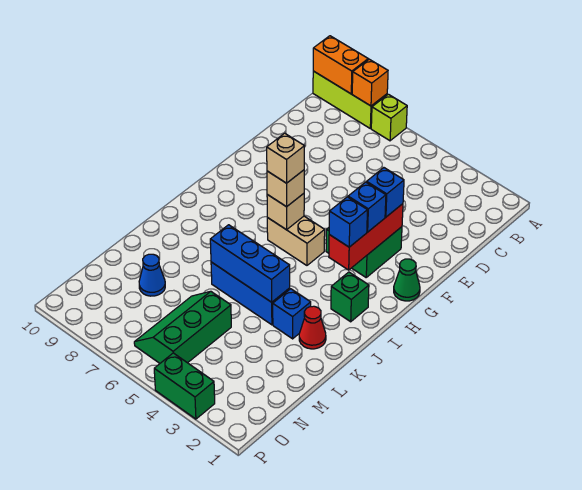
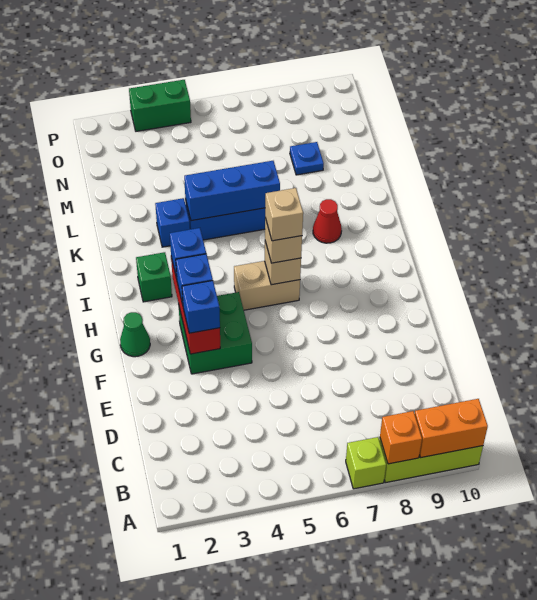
red 1x1 cone [299,306,326,349] -> red 1x1 cone moved to [313,199,342,243]
green 2x3 slope [134,291,231,363] -> none
blue 1x1 cone [139,254,165,296] -> blue 1x1 plate [290,142,324,175]

